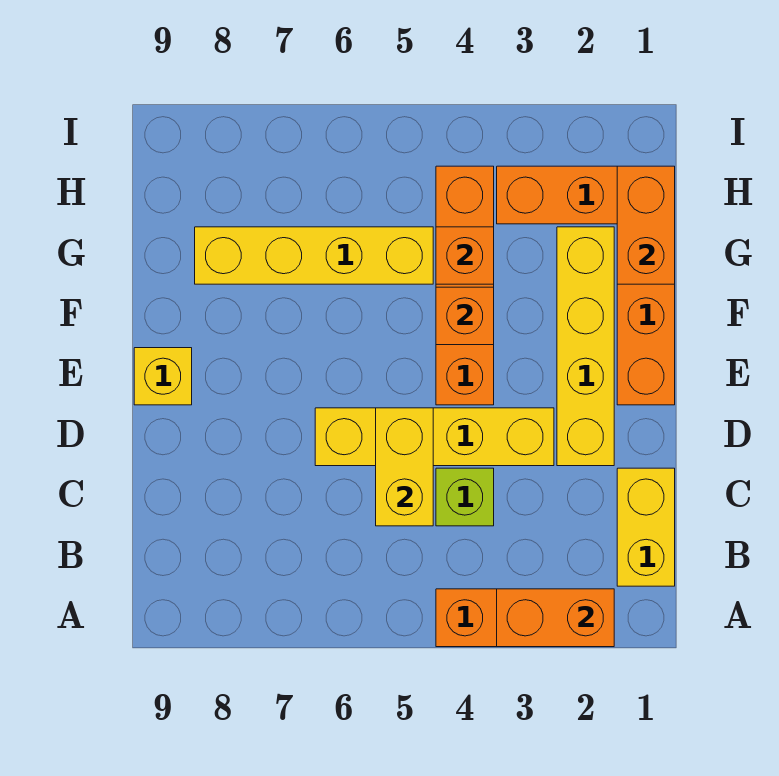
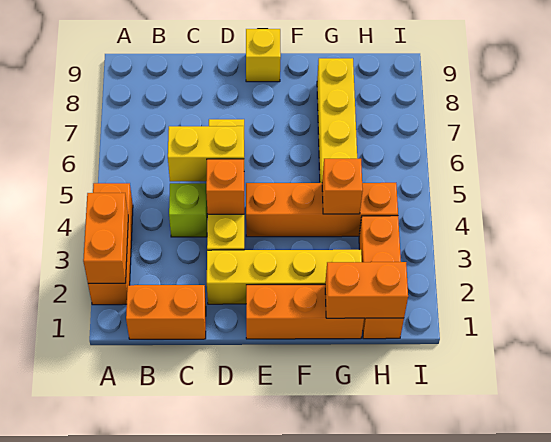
yellow 1x2 brick [617,468,675,586] -> orange 1x2 brick [126,285,206,339]
orange 1x1 brick [436,287,494,345] -> orange 1x1 brick moved to [206,159,244,214]

